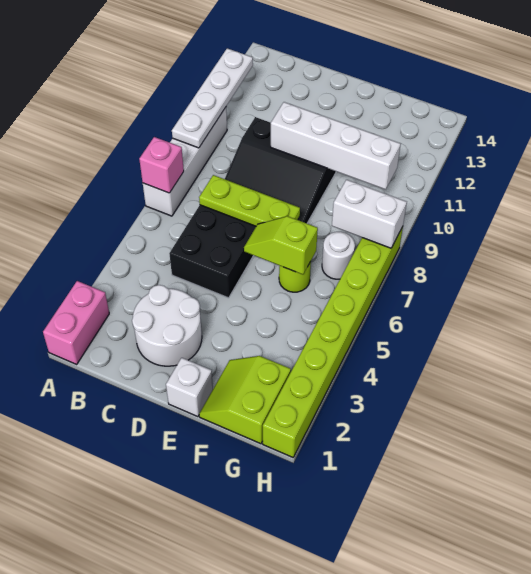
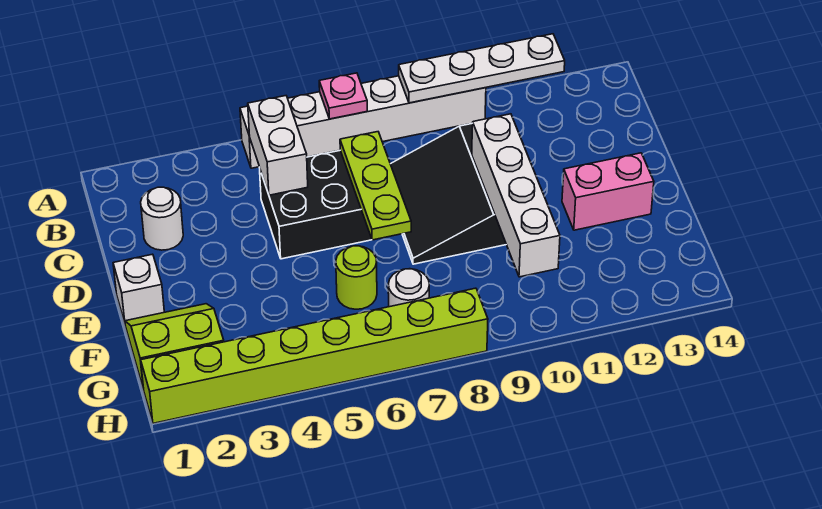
pink 1x2 brick [43,281,109,364] -> pink 1x2 brick moved to [562,153,654,230]
white 1x4 brick [143,107,227,216] -> white 1x6 brick [240,76,486,168]
pink 1x1 brick [139,137,184,193] -> pink 1x1 plate [319,73,367,119]
white 2x2 round brick [132,285,202,366] -> white 1x1 round brick [141,187,183,250]
lime 1x2 slope [244,216,318,274] -> none
white 1x2 brick [332,180,407,248] -> white 1x2 brick moved to [248,96,308,195]

